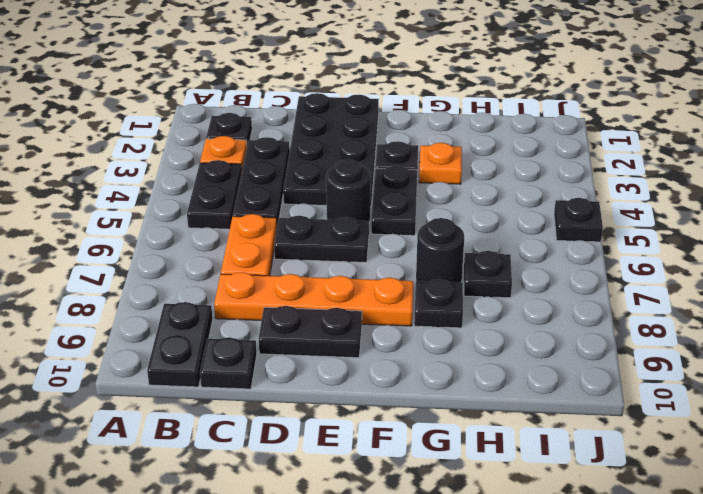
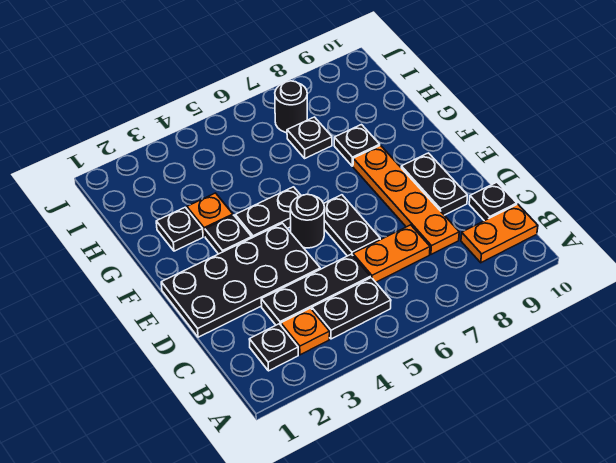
black 1x2 plate [147,302,213,387] -> orange 1x2 plate [461,204,538,263]
black 1x1 round brick [416,218,464,283] -> black 1x1 round brick moved to [275,81,307,133]
black 1x1 plate [554,198,603,242] -> black 1x1 plate moved to [156,207,203,251]

